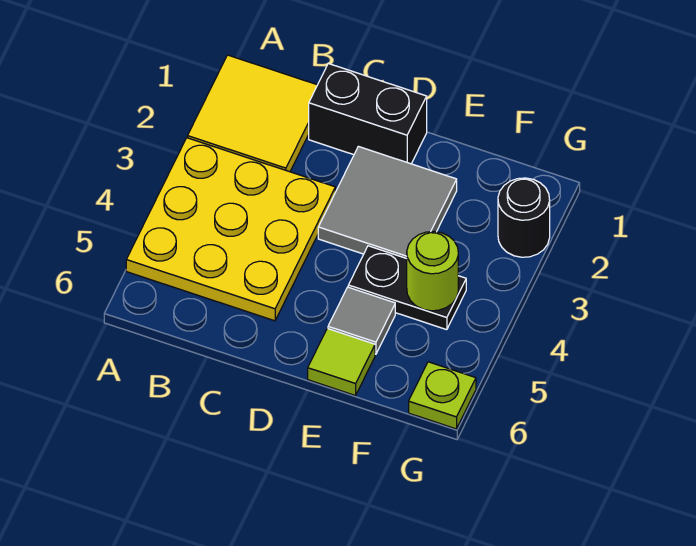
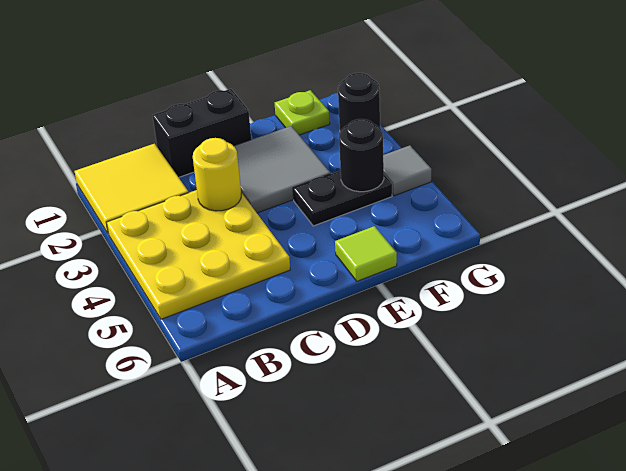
none -> yellow 1x1 round brick [193,138,241,211]
grey 1x1 tile [328,287,395,354] -> grey 1x1 tile moved to [383,145,431,196]
lime 1x1 round brick [407,231,458,311] -> black 1x1 round brick [339,119,384,192]
lime 1x1 plate [409,362,476,429] -> lime 1x1 plate moved to [275,90,330,135]

